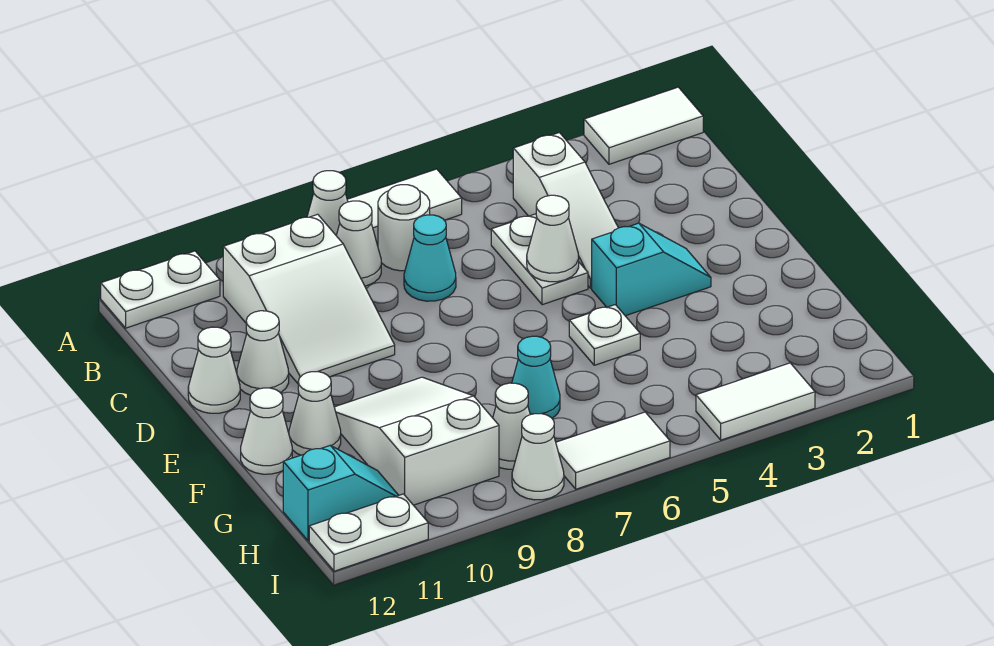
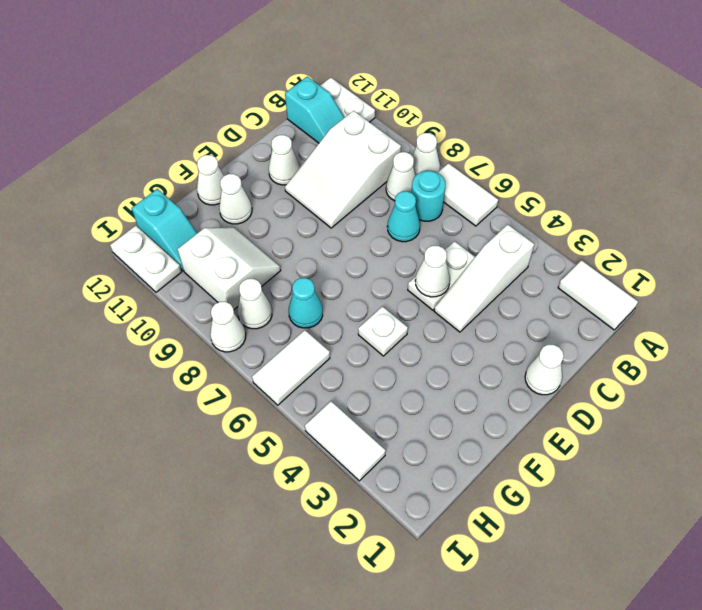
white 1x1 round brick [378,185,430,271] -> cyan 1x1 round brick [412,171,445,221]
white 1x1 cone [188,327,240,413] -> white 1x1 cone moved to [525,345,564,395]
cyan 1x2 slope [592,223,711,316] -> cyan 1x2 slope moved to [285,77,345,143]
white 2x3 slope [334,377,499,505] -> white 2x2 slope [178,227,281,310]
white 1x2 tile [556,412,670,489] -> white 1x2 tile turned to [252,330,330,405]

